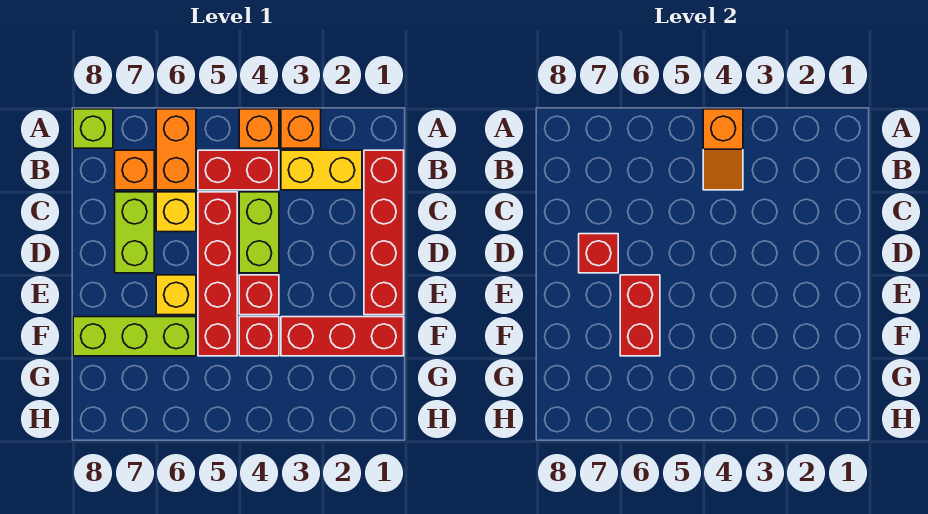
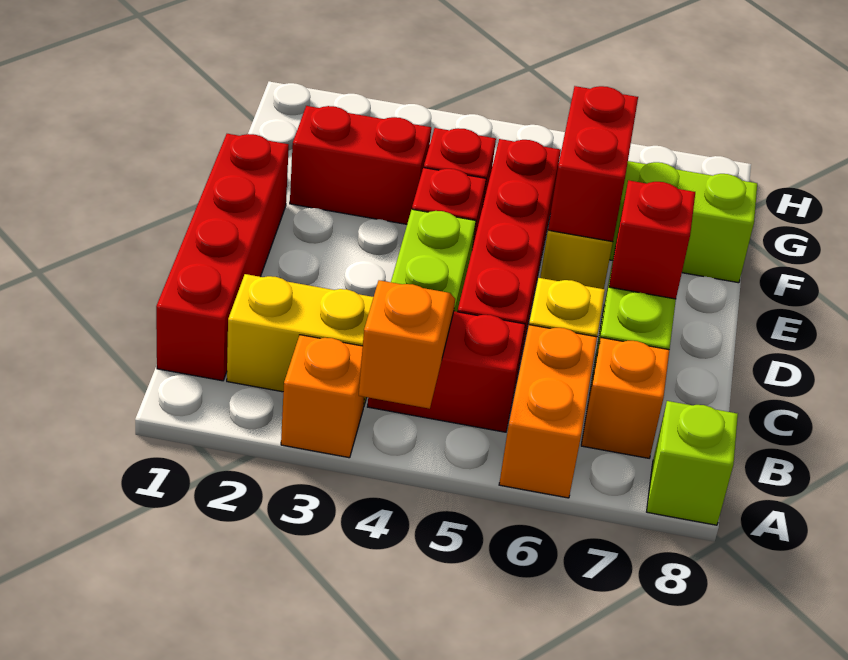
orange 1x1 brick [239,109,279,148] -> none
red 1x3 brick [281,317,404,356] -> red 1x2 brick [290,106,431,224]

